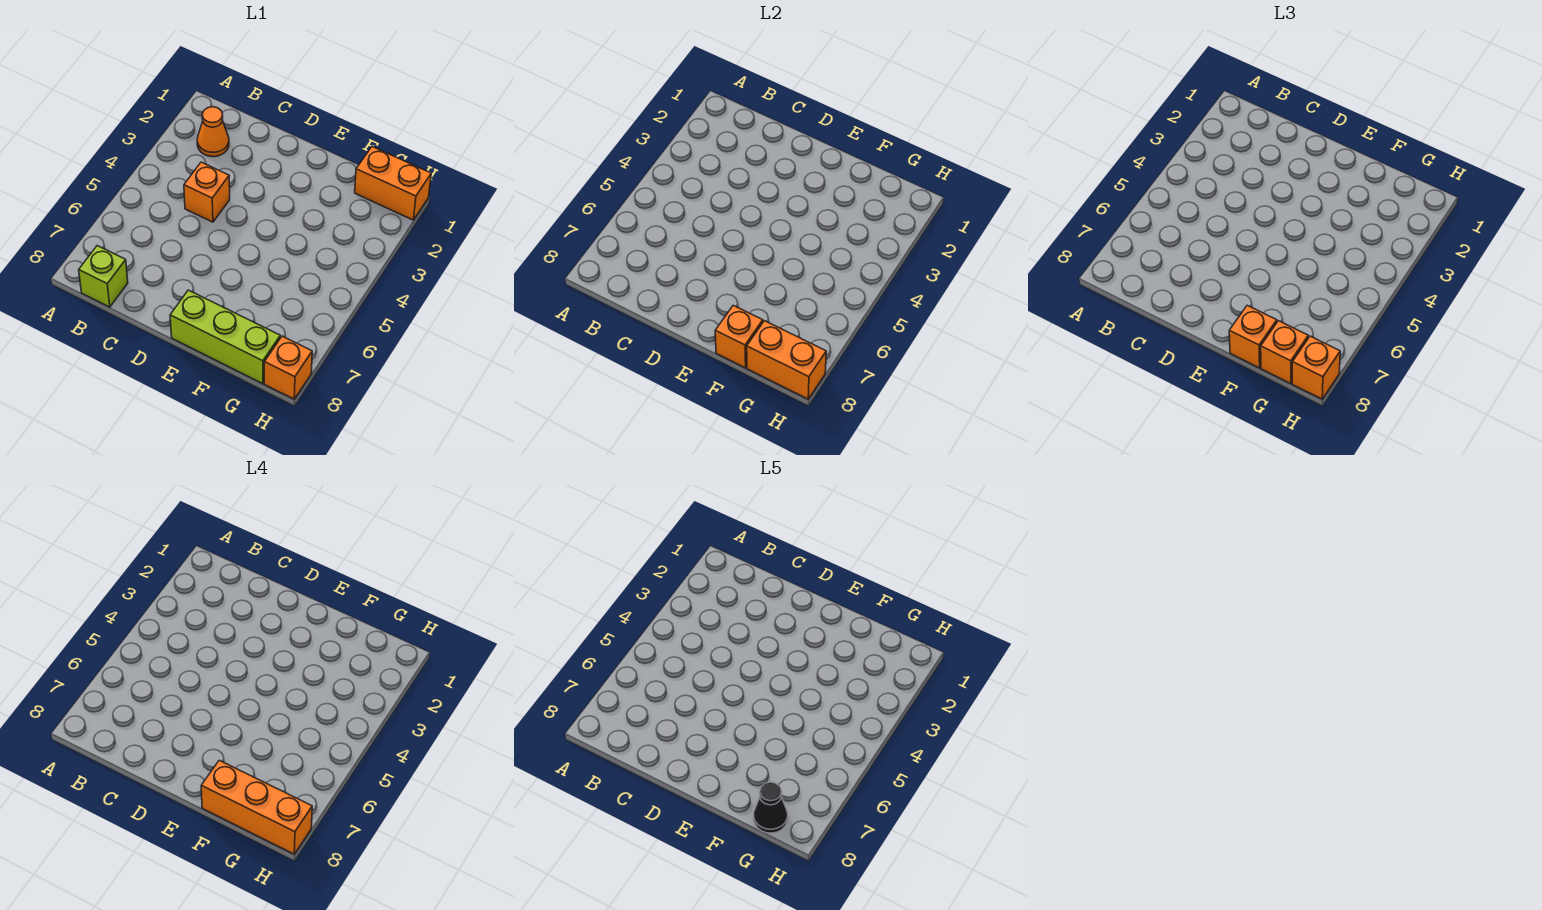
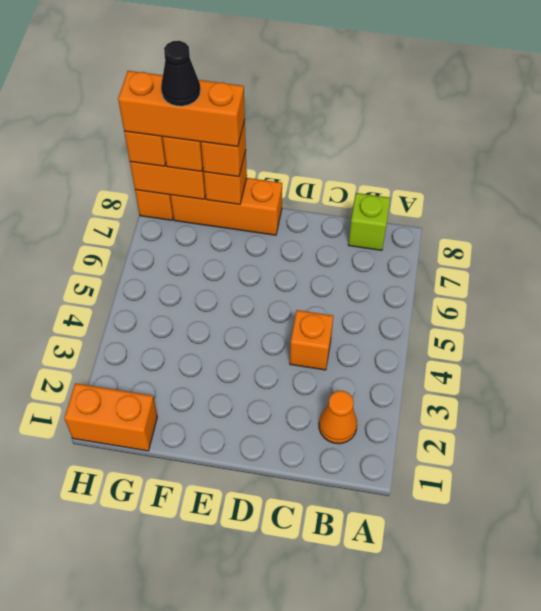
lime 1x3 brick [170,290,280,384] -> orange 1x3 brick [170,178,282,235]

